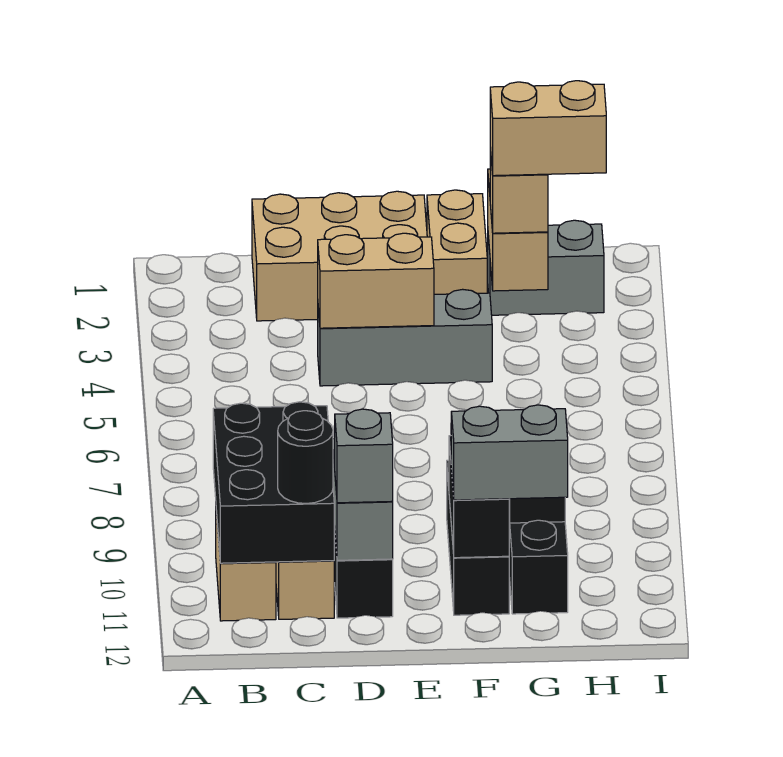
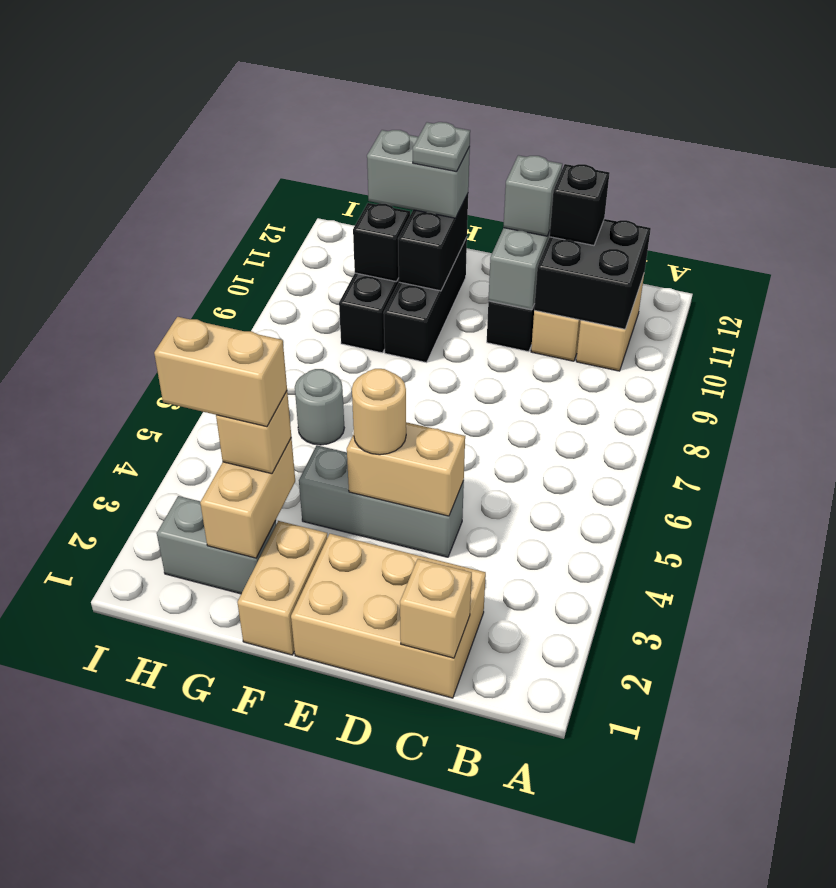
black 2x3 brick [213,402,334,563] -> black 2x2 brick [534,219,651,329]
none -> tan 1x1 brick [400,559,472,658]
black 1x1 round brick [278,411,333,503] -> black 1x1 brick [550,164,609,245]
none -> tan 1x1 round brick [352,369,406,455]
none -> grey 1x1 plate [413,122,470,172]
none -> grey 1x1 round brick [295,369,344,445]

